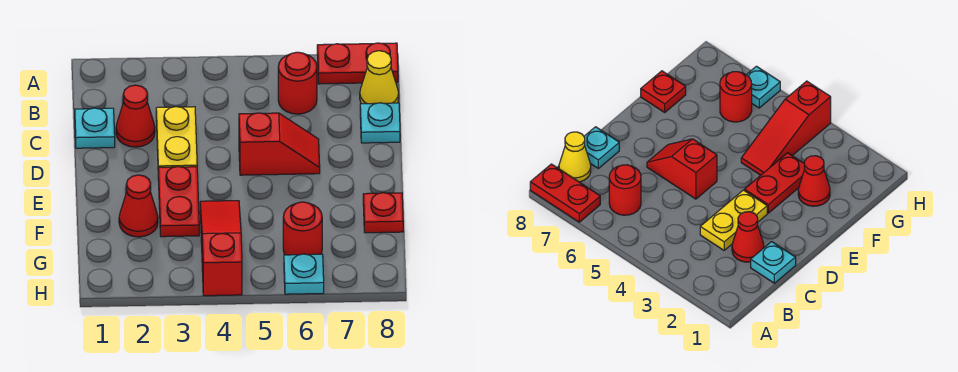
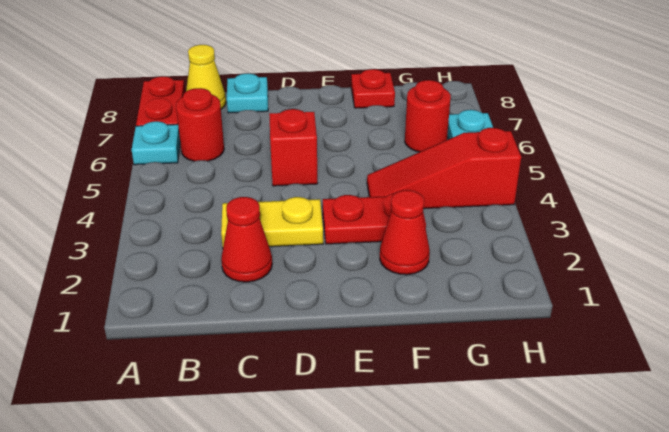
cyan 1x1 plate [75,108,115,148] -> cyan 1x1 plate moved to [132,121,180,165]

